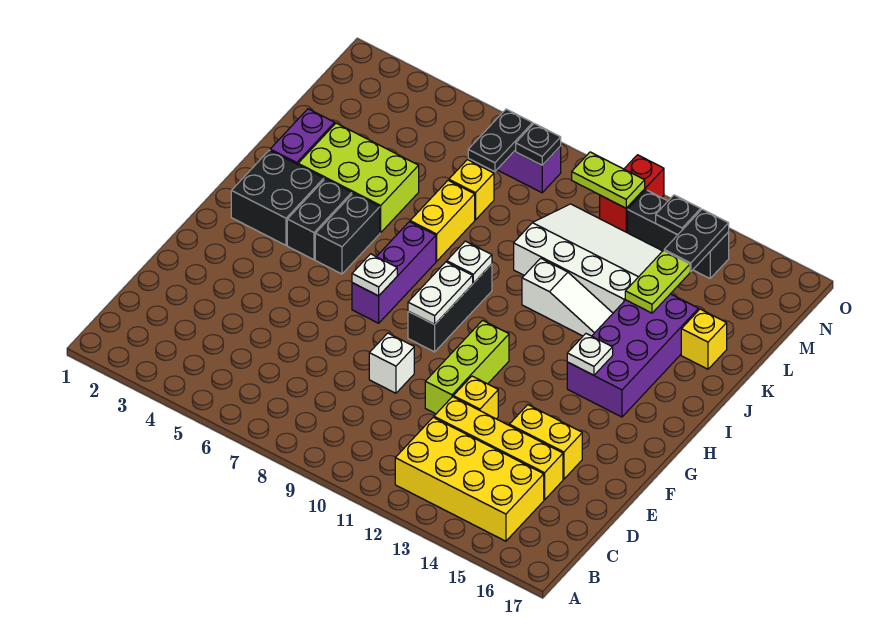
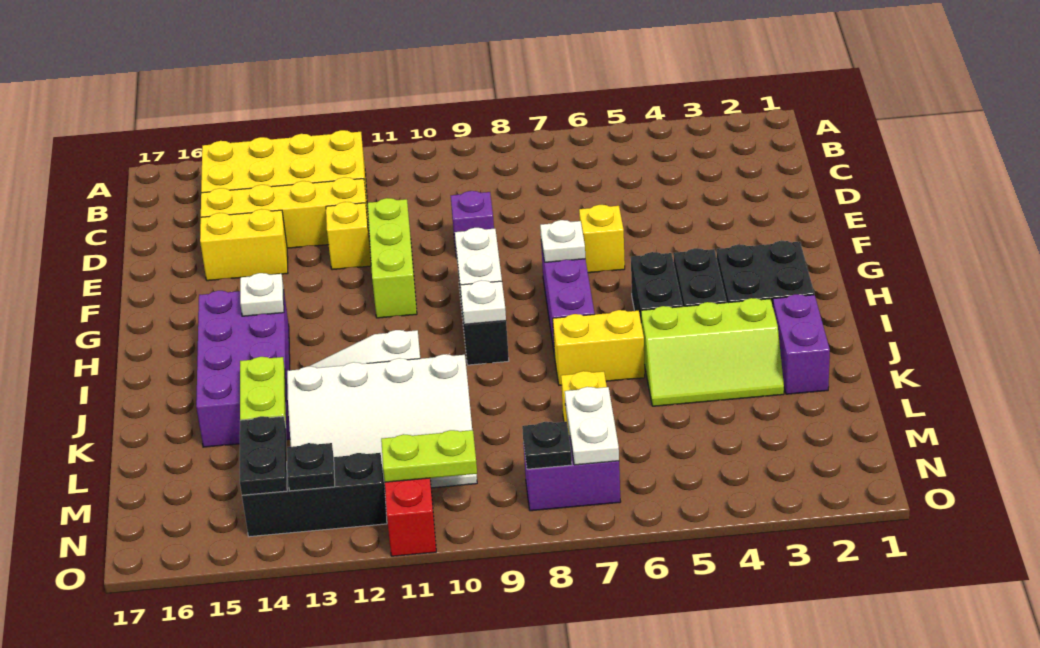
white 1x1 brick [369,333,414,393] -> purple 1x1 brick [451,191,494,258]
lime 2x3 brick [298,123,419,233] -> lime 2x3 slope [641,298,784,406]
yellow 1x2 brick [410,180,475,261] -> yellow 1x2 brick turned to [553,310,645,385]
yellow 1x1 brick [681,309,727,369] -> yellow 1x1 brick moved to [579,205,625,273]
black 1x2 plate [468,109,533,172] -> white 1x2 plate [565,387,619,465]

